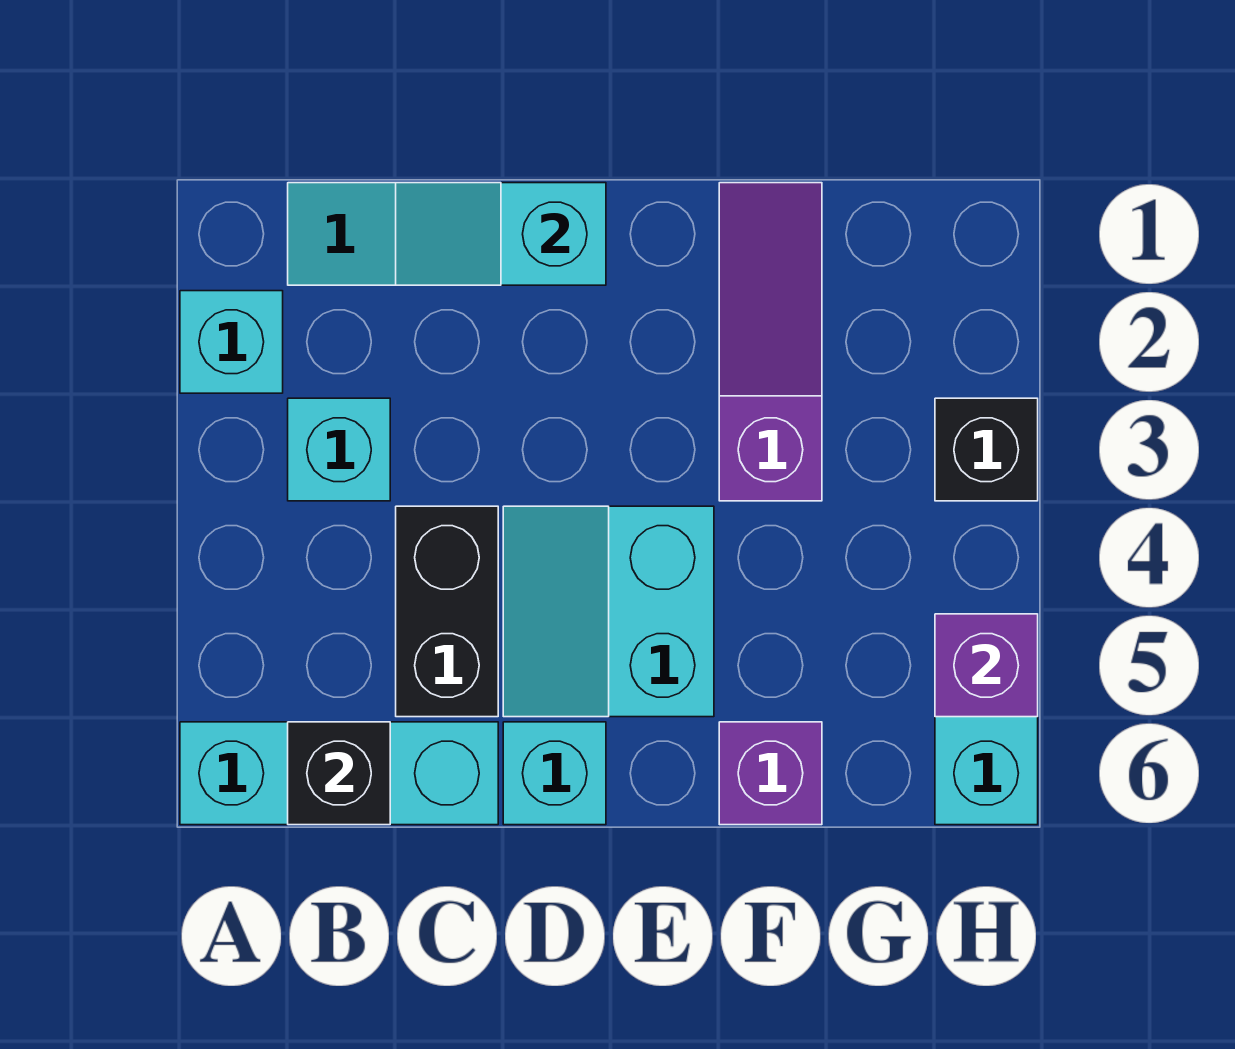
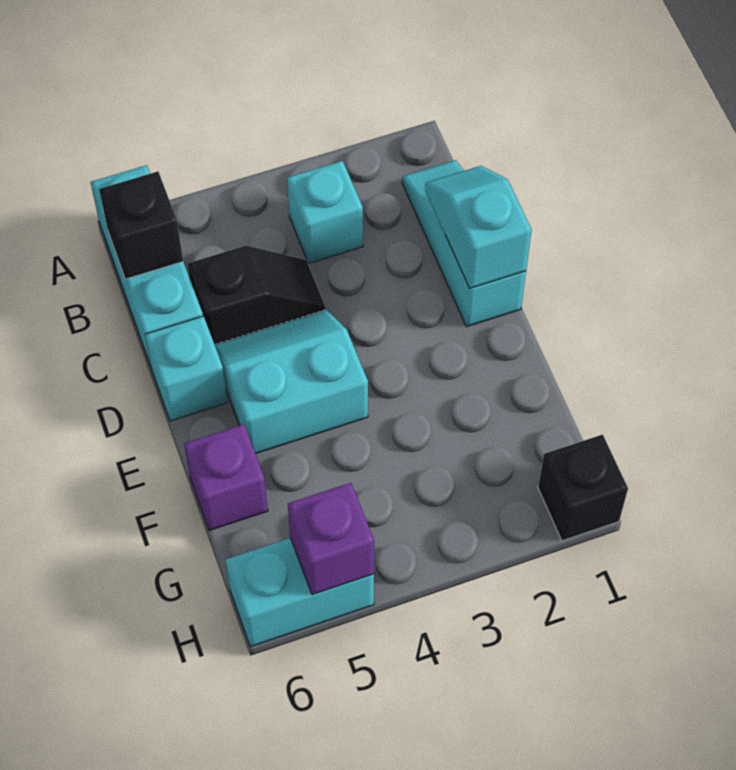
cyan 1x1 brick [180,291,283,393] -> none
black 1x2 brick [396,506,498,717] -> black 1x2 slope [187,246,326,345]
purple 1x3 slope [719,183,822,501] -> none
black 1x1 brick [935,398,1038,501] -> black 1x1 brick moved to [538,434,628,541]

